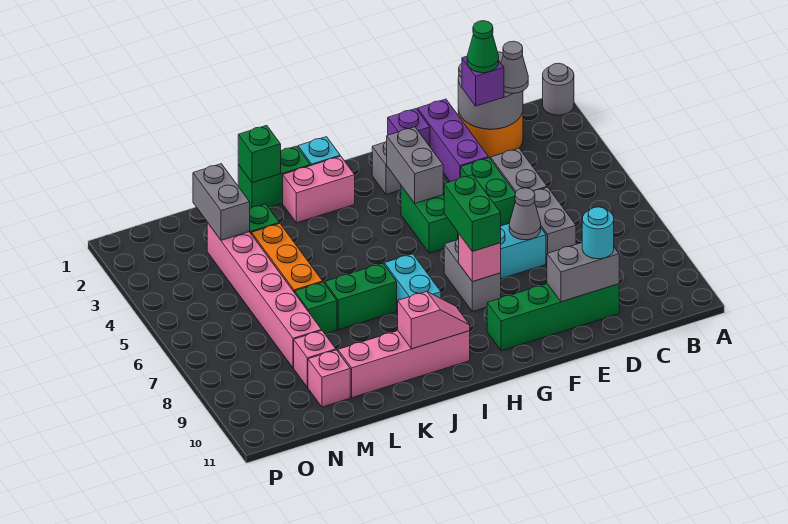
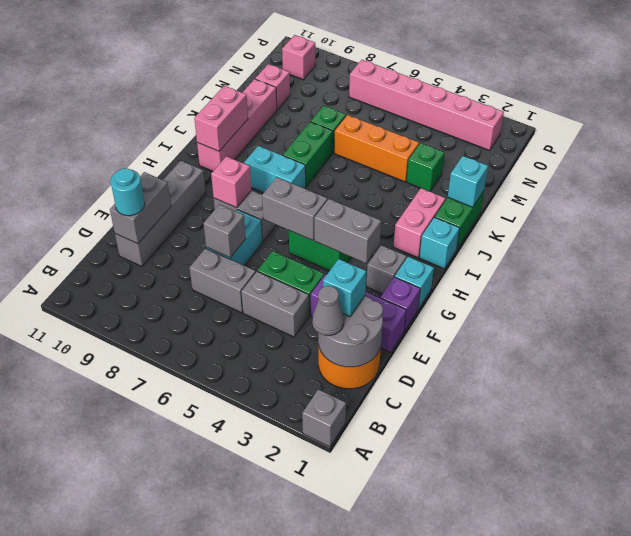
grey 1x1 round brick [543,63,574,115] -> grey 1x1 brick [302,389,346,447]
purple 1x1 brick [462,56,504,106] -> cyan 1x1 brick [323,259,366,317]
green 1x1 cone [467,21,499,73] -> none
green 1x4 brick [487,284,619,351] -> grey 1x4 brick [115,161,206,266]
grey 1x1 cone [509,188,541,240] -> grey 1x1 brick [203,204,246,258]
none -> cyan 1x1 brick [395,257,434,309]
green 1x2 brick [444,175,501,252] -> none
pink 1x2 slope [398,291,470,349] -> pink 1x2 brick [194,86,248,151]
green 1x1 brick [238,125,281,183] -> cyan 1x1 brick [448,156,488,207]
grey 1x2 brick [193,164,250,240] -> grey 1x2 brick moved to [262,177,327,240]
pink 1x6 brick [207,223,322,368] -> pink 1x6 brick moved to [349,60,504,150]
pink 1x1 brick [294,331,336,388] -> pink 1x1 brick moved to [282,35,315,80]

